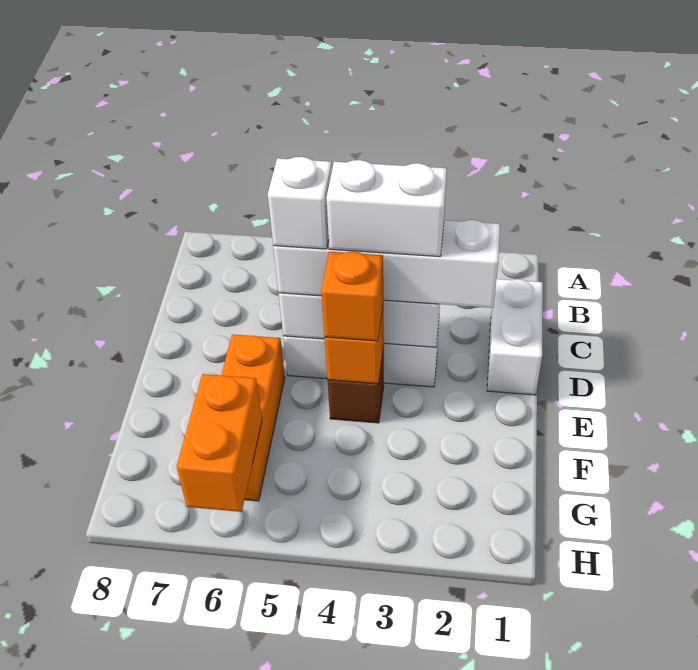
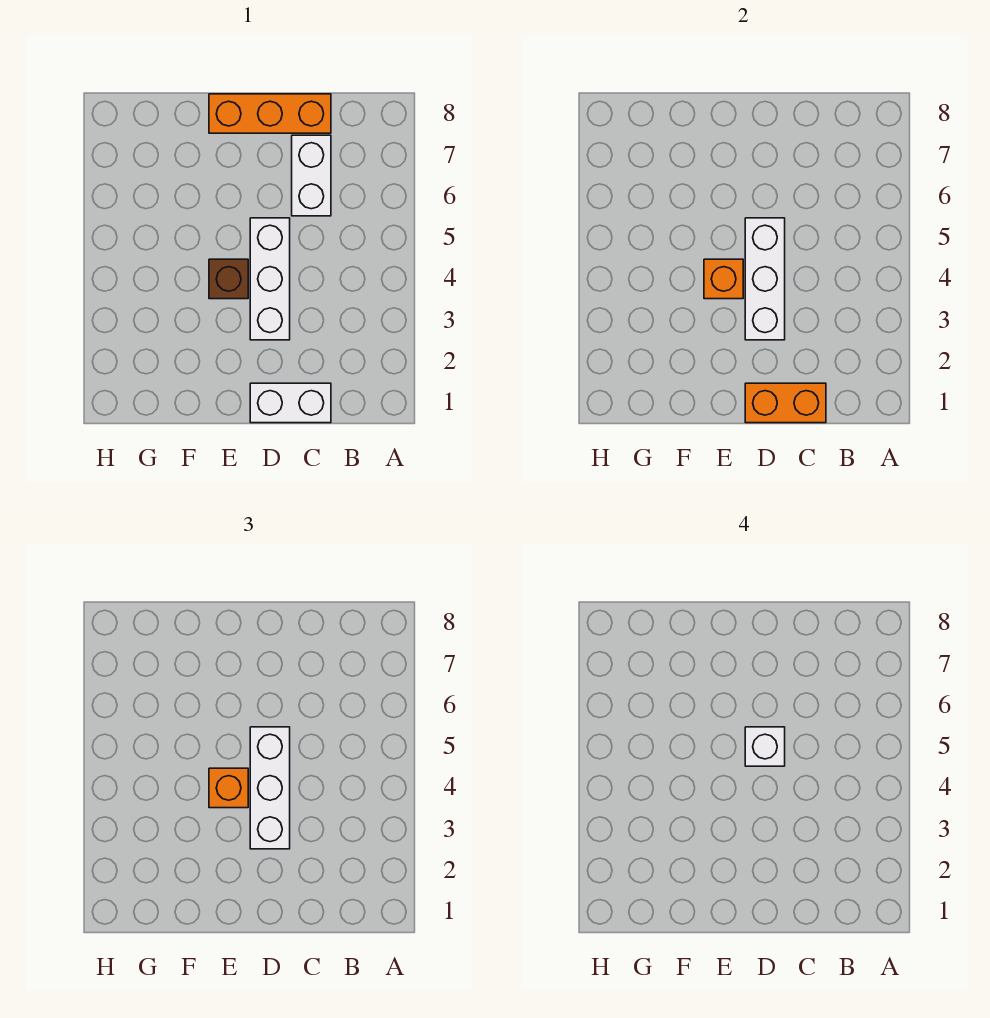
white 1x4 brick [273,220,500,308] -> white 1x3 brick [250,727,290,849]
white 1x2 brick [326,160,447,257] -> white 1x2 brick moved to [292,135,331,216]
orange 1x3 brick [221,334,285,501] -> orange 1x3 brick moved to [209,94,331,133]
orange 1x2 brick [177,374,262,512] -> orange 1x2 brick moved to [745,383,826,423]

